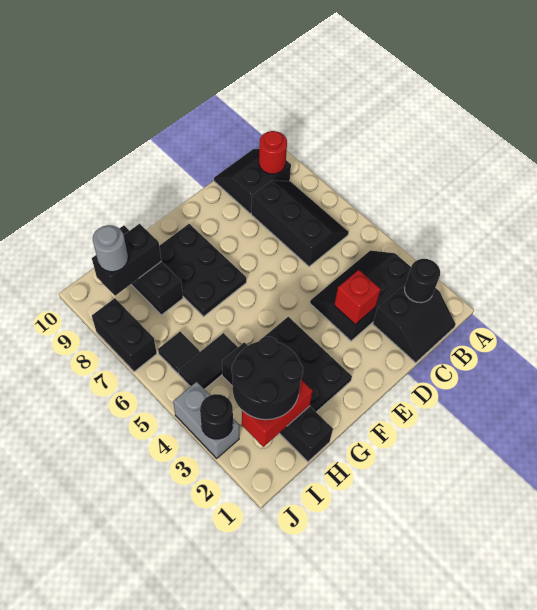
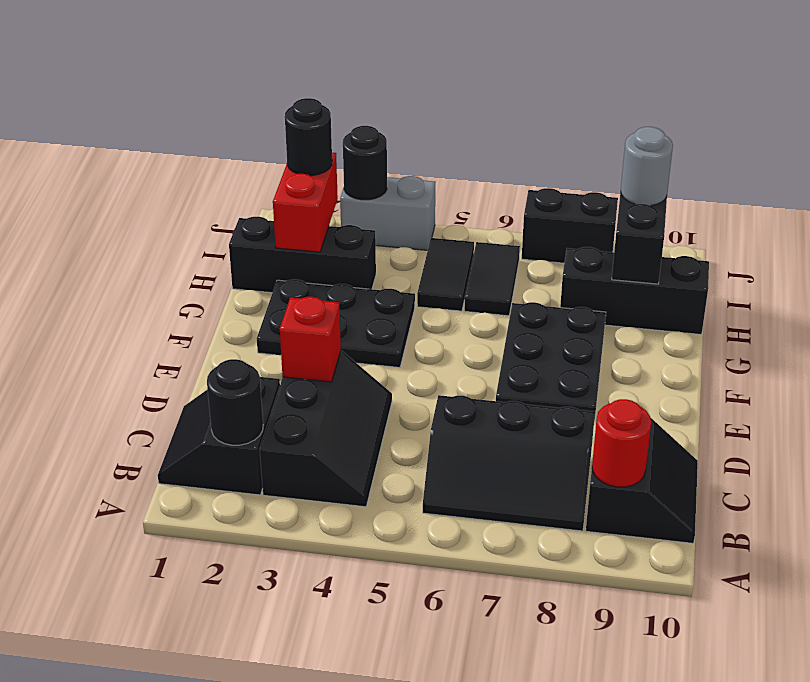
black 2x3 plate [159,224,246,316] -> black 2x3 plate turned to [496,302,606,421]
black 1x4 brick [222,342,333,462] -> black 1x3 brick [229,217,376,293]
black 2x2 round brick [232,337,303,420] -> black 1x1 round brick [285,98,332,176]
black 1x1 tile [158,332,200,373] -> black 1x2 tile [464,242,520,316]

